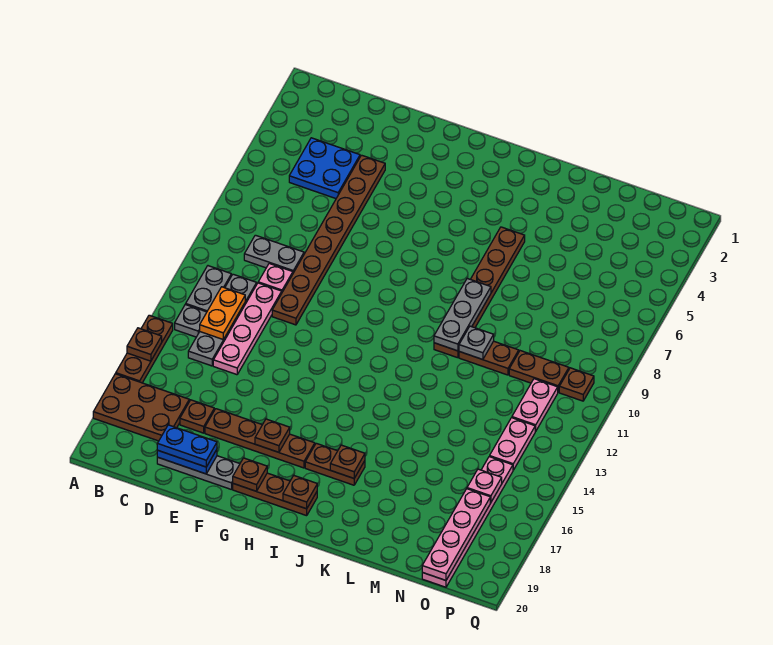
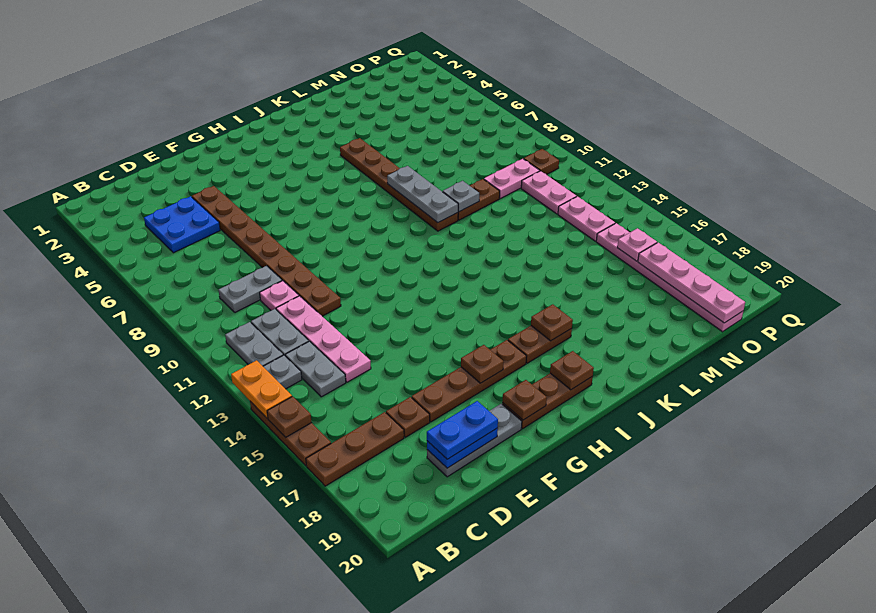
brown 2x3 plate [93,374,189,441] -> brown 1x3 plate [306,412,404,486]
orange 1x2 plate [200,287,245,339] -> orange 1x2 plate moved to [231,360,292,418]
brown 1x2 plate [509,351,569,392] -> pink 1x2 plate [484,159,540,199]

